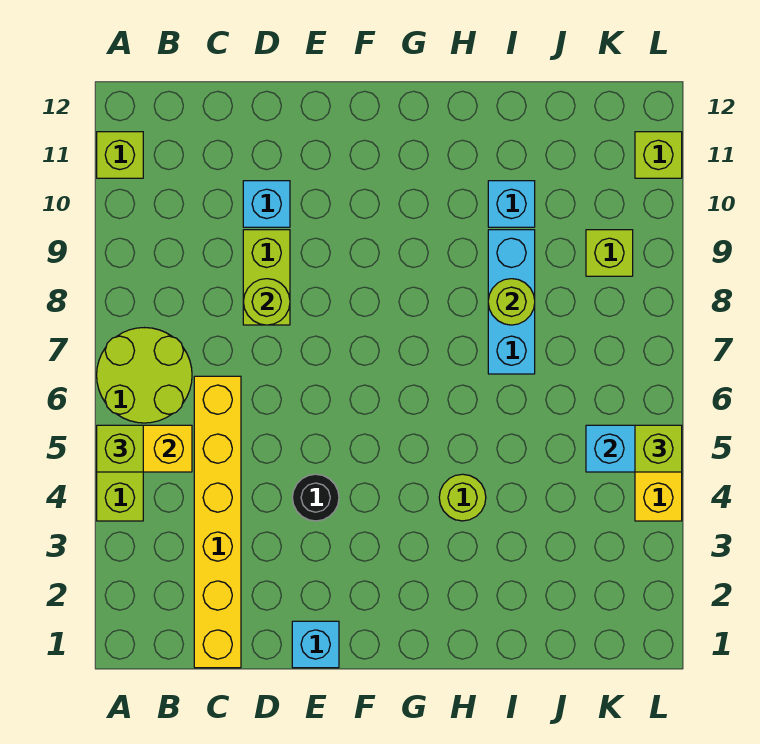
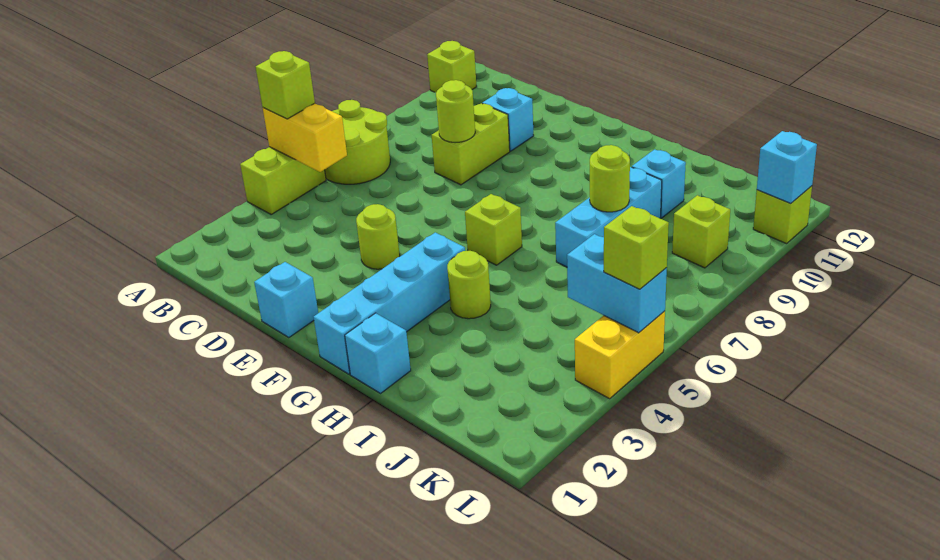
yellow 1x6 brick [194,376,241,668] -> none
black 1x1 round brick [292,474,339,521] -> lime 1x1 round brick [356,204,400,269]
none -> cyan 1x4 brick [314,232,465,374]
none -> lime 1x1 brick [465,194,522,265]
none -> cyan 1x1 brick [345,313,411,393]
none -> cyan 1x1 brick [757,131,817,203]

